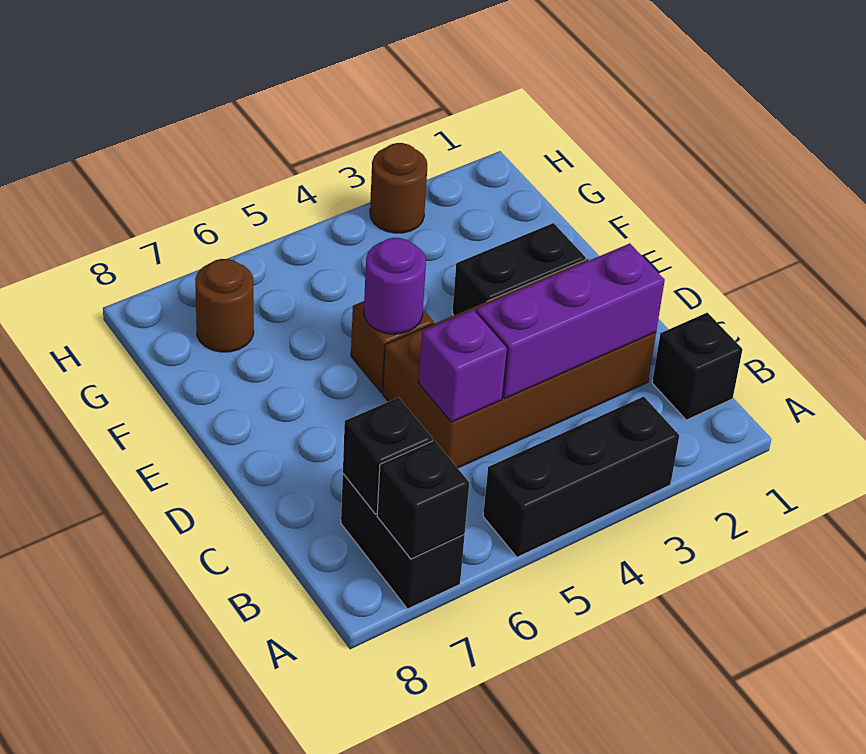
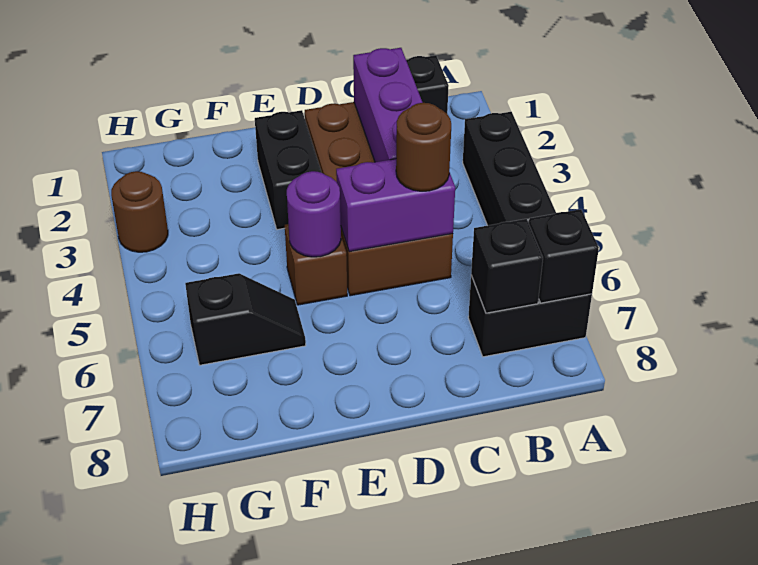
purple 1x1 brick [419,309,507,422] -> purple 1x2 brick [336,159,455,252]
none -> black 1x2 slope [185,273,306,365]
brown 1x1 round brick [195,259,254,352] -> brown 1x1 round brick moved to [396,103,451,191]

